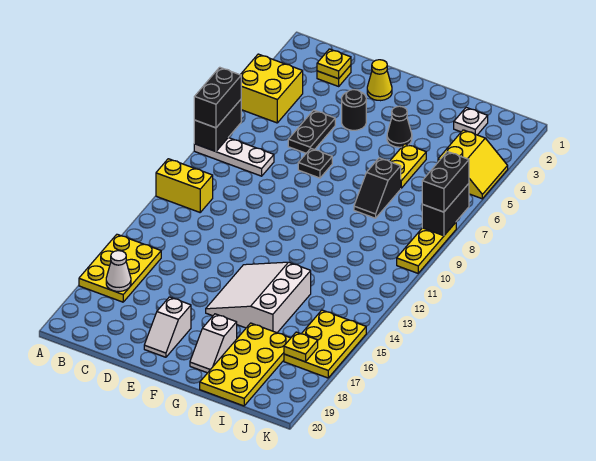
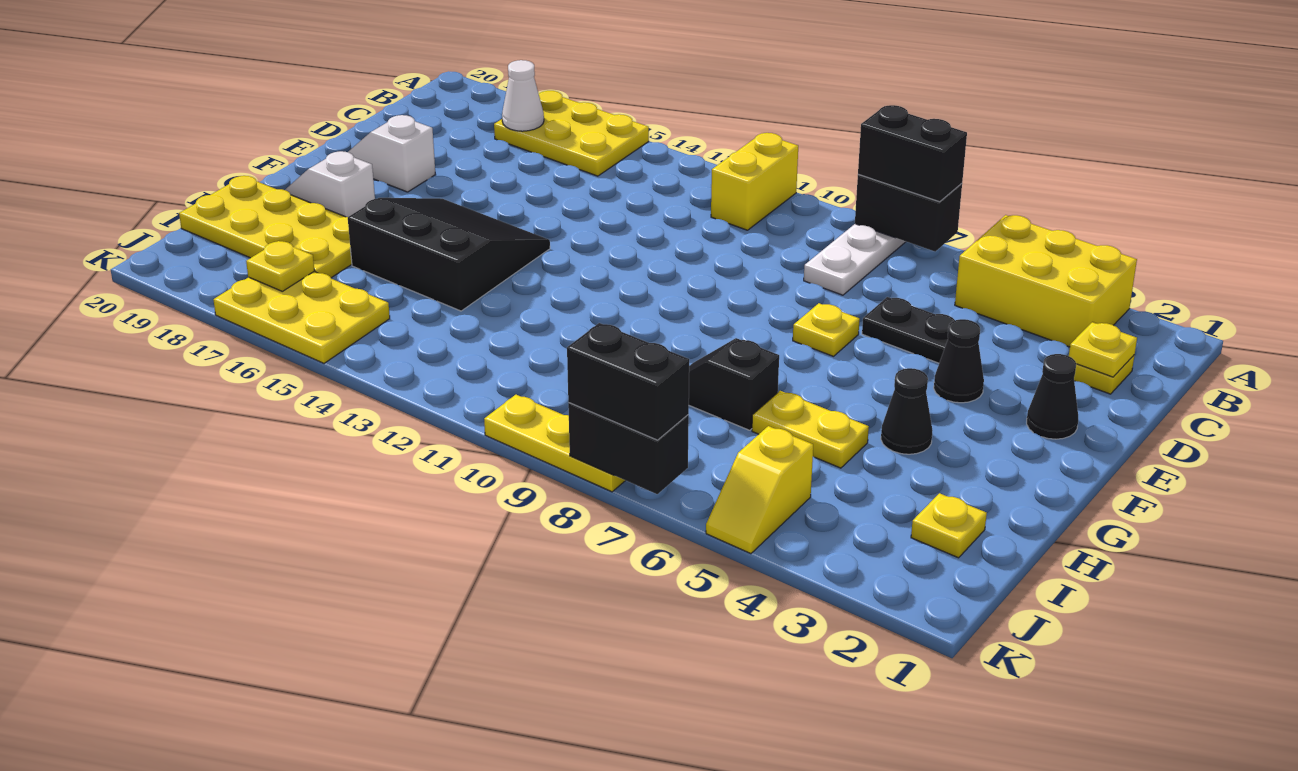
yellow 2x2 brick [240,54,303,123] -> yellow 2x3 brick [955,215,1137,347]
yellow 1x1 cone [367,60,392,101] -> black 1x1 cone [1027,354,1078,439]
black 1x1 round brick [342,90,366,130] -> black 1x1 cone [934,319,984,403]
black 1x1 plate [298,149,332,178] -> yellow 1x1 plate [793,303,860,356]
white 3x3 slope [206,262,311,333] -> black 3x3 slope [348,198,550,311]
white 1x1 plate [454,108,488,135] -> yellow 1x1 plate [911,493,987,558]
yellow 2x2 slope [438,130,508,199] -> yellow 1x2 slope [706,426,813,554]

